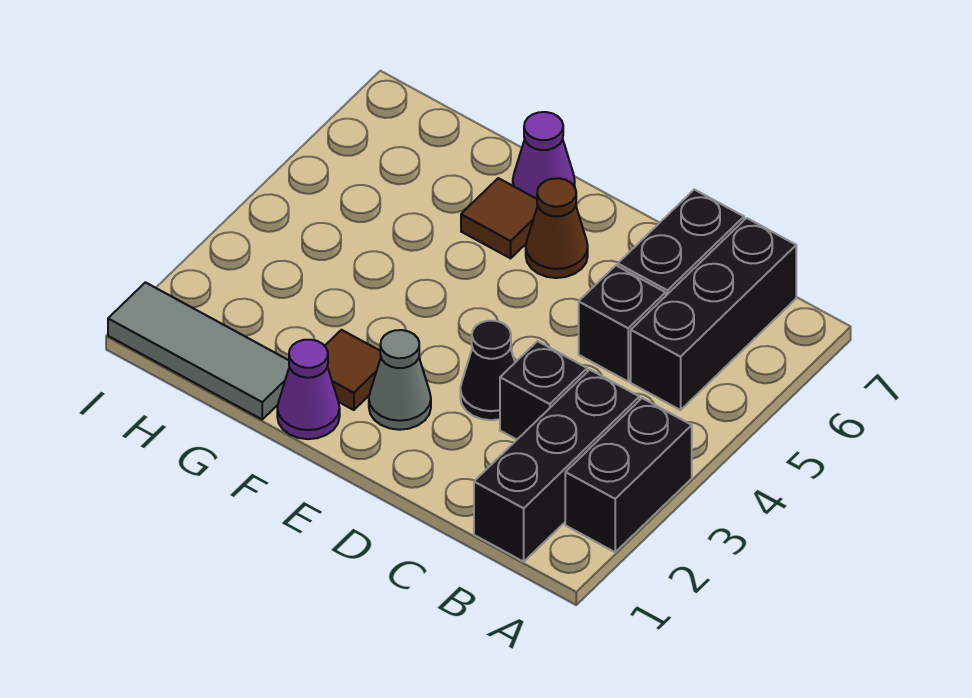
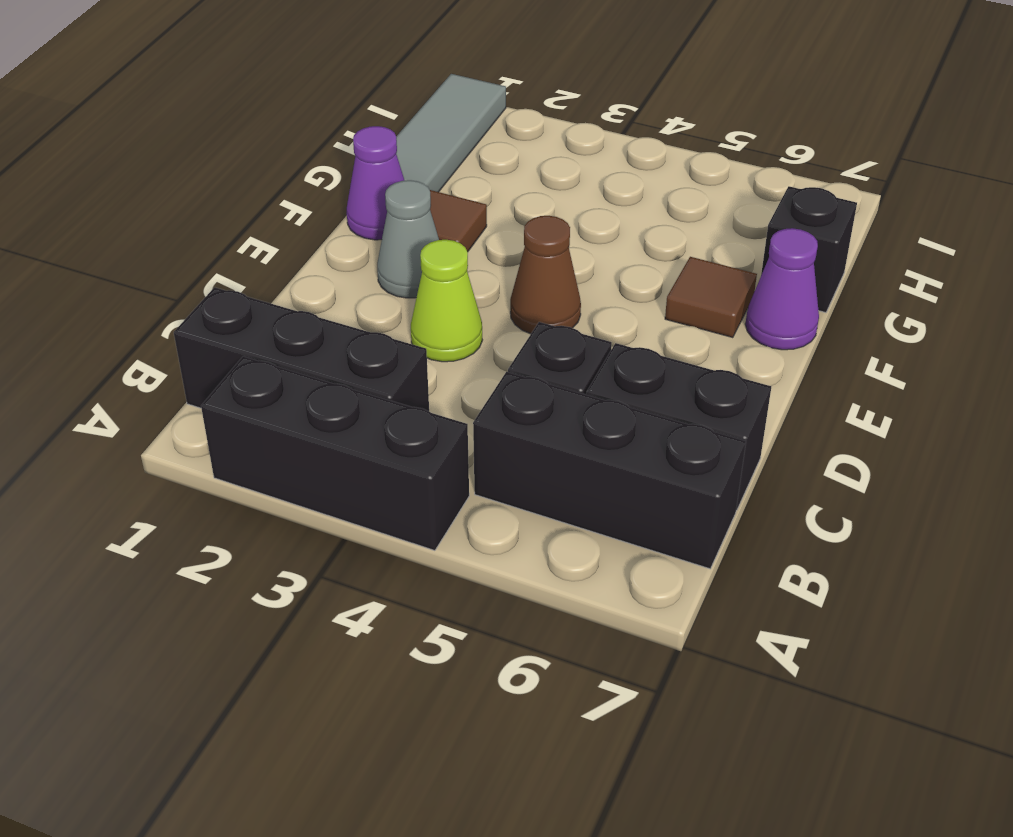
black 1x2 brick [565,398,692,552] -> black 1x3 brick [201,356,469,551]
black 1x1 brick [500,341,587,440] -> black 1x1 brick moved to [761,186,857,313]
black 1x1 cone [460,321,515,420] -> lime 1x1 cone [411,240,482,362]
brown 1x1 cone [526,178,588,278] -> brown 1x1 cone moved to [510,216,581,334]

